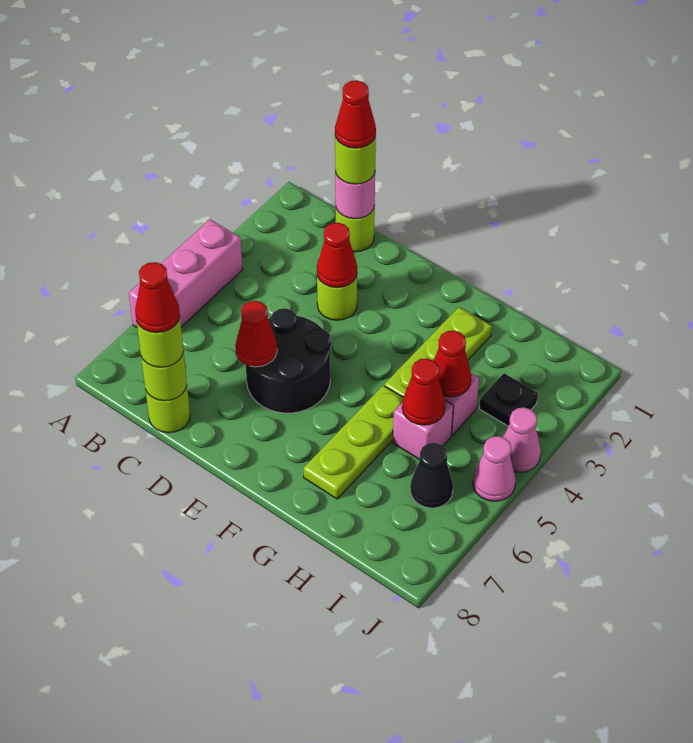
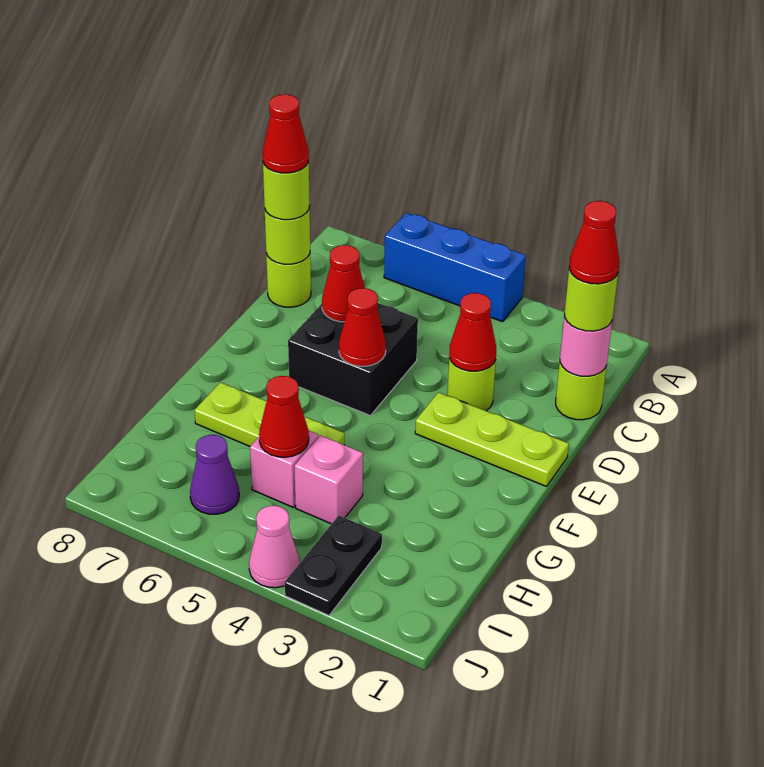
pink 1x3 brick [129,220,242,327] -> blue 1x3 brick [384,213,526,322]
black 2x2 round brick [246,308,331,413] -> black 2x2 brick [288,303,418,415]
lime 1x3 plate [384,307,492,397] -> lime 1x3 plate moved to [415,392,569,486]
red 1x1 cone [434,331,471,397] -> red 1x1 cone moved to [339,288,386,366]
black 1x1 plate [479,373,538,426] -> black 1x2 plate [285,516,382,615]
black 1x1 cone [410,443,453,508] -> purple 1x1 cone [190,435,239,514]
pink 1x1 cone [473,436,516,501] -> none

